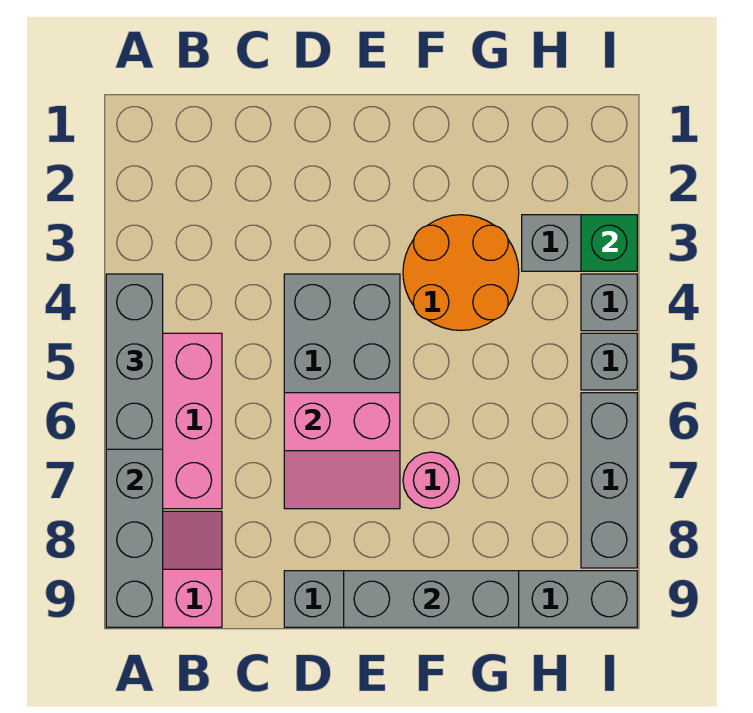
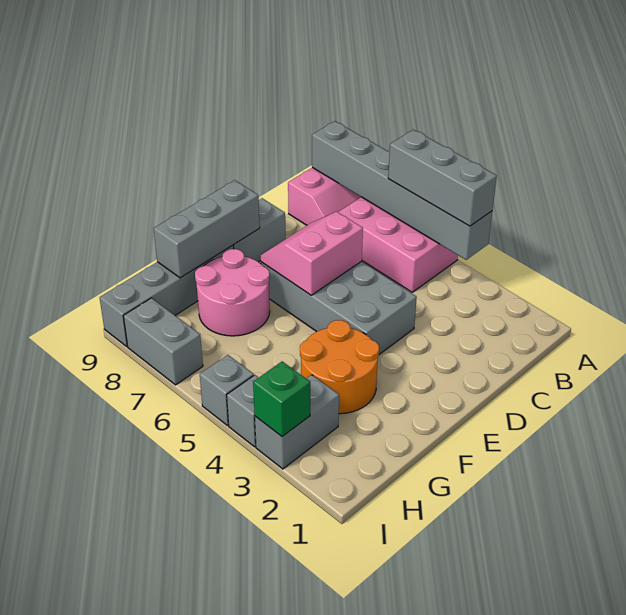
pink 1x1 round brick [403,452,459,509] -> pink 2x2 round brick [195,249,270,336]
grey 1x3 brick [581,393,637,568] -> grey 1x2 brick [123,298,203,385]

